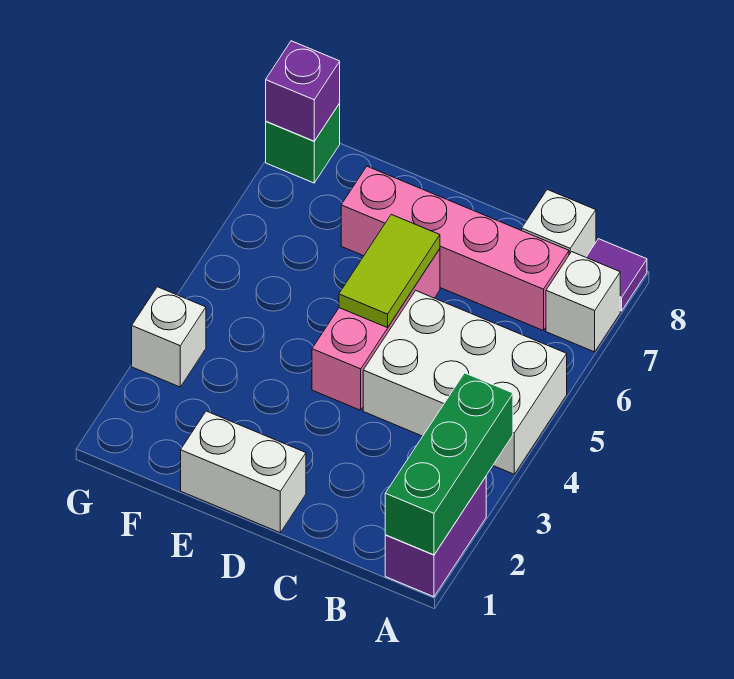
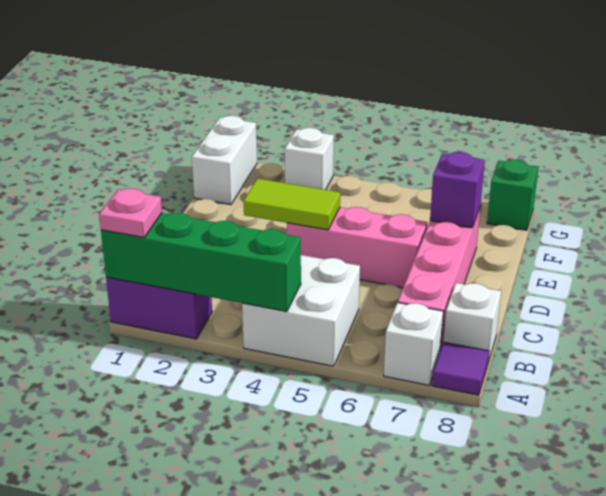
green 1x3 brick [385,373,513,555] -> green 1x4 brick [101,213,301,312]
none -> pink 1x1 plate [99,188,162,238]
white 2x3 brick [363,291,567,474] -> white 2x2 brick [242,255,360,366]
white 1x2 brick [181,411,306,533] -> white 1x2 brick moved to [192,116,257,204]
lime 1x2 tile [339,214,440,328] -> lime 1x2 tile moved to [243,179,340,230]
purple 1x1 brick [266,41,340,141] -> purple 1x1 brick moved to [430,152,485,228]

